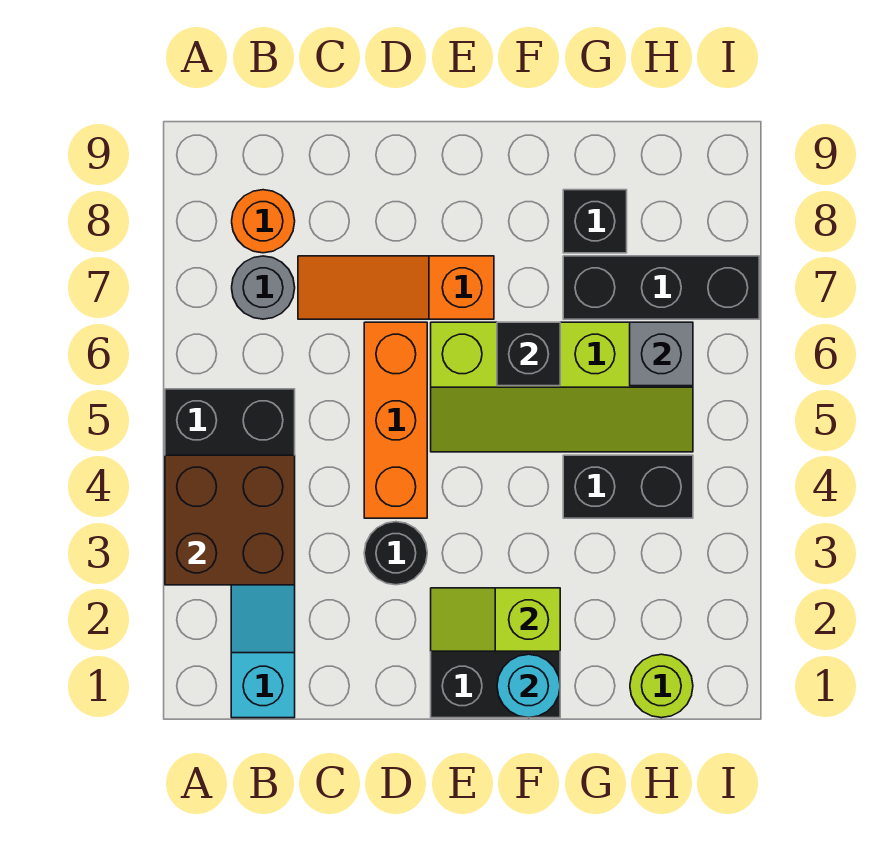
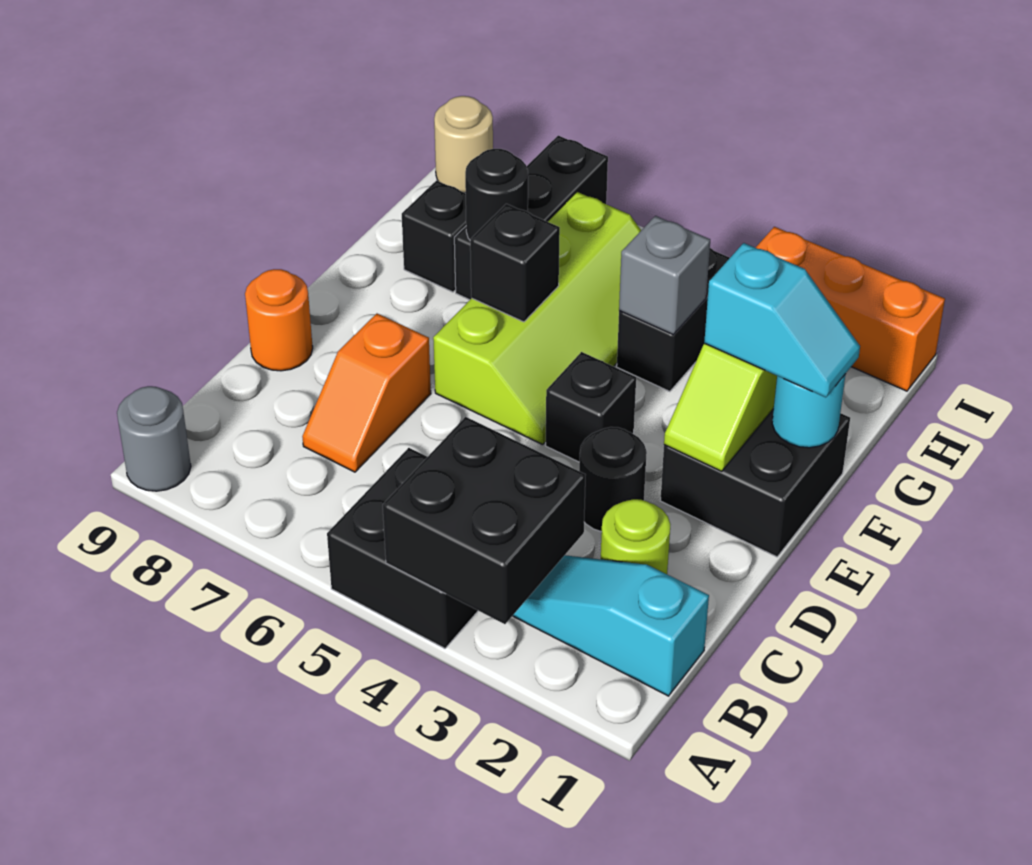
brown 2x2 brick [165,455,295,585] -> black 2x2 brick [383,417,585,624]
grey 1x1 round brick [232,256,295,319] -> grey 1x1 round brick moved to [117,386,191,491]
orange 1x1 round brick [232,190,295,253] -> orange 1x1 round brick moved to [245,269,313,371]
orange 1x3 slope [298,256,494,319] -> orange 1x2 slope [302,314,431,472]
orange 1x3 brick [364,322,427,518] -> orange 1x3 brick moved to [756,227,945,391]
none -> black 1x1 brick [546,352,636,462]
none -> cyan 1x2 slope [704,243,860,397]
none -> black 1x1 round brick [465,149,528,240]
lime 1x1 round brick [630,654,693,718] -> lime 1x1 round brick moved to [601,499,670,574]
grey 1x1 brick [630,322,693,386] -> grey 1x1 brick moved to [619,216,710,334]
none -> tan 1x1 round brick [434,96,493,193]

